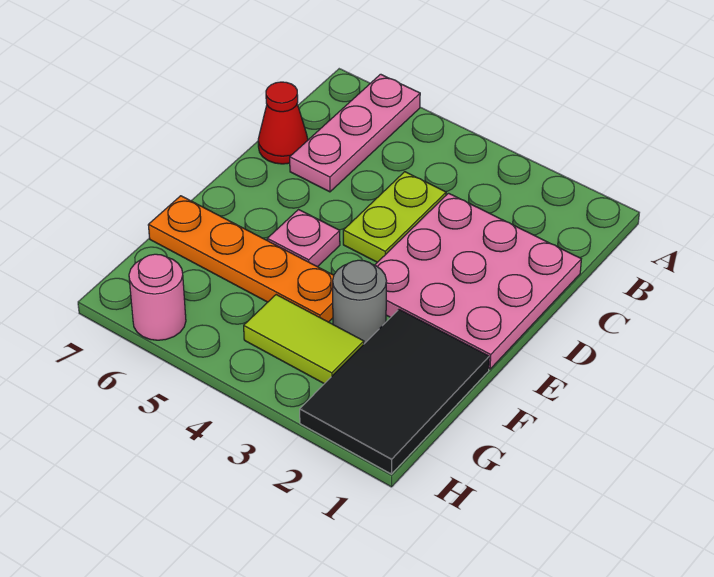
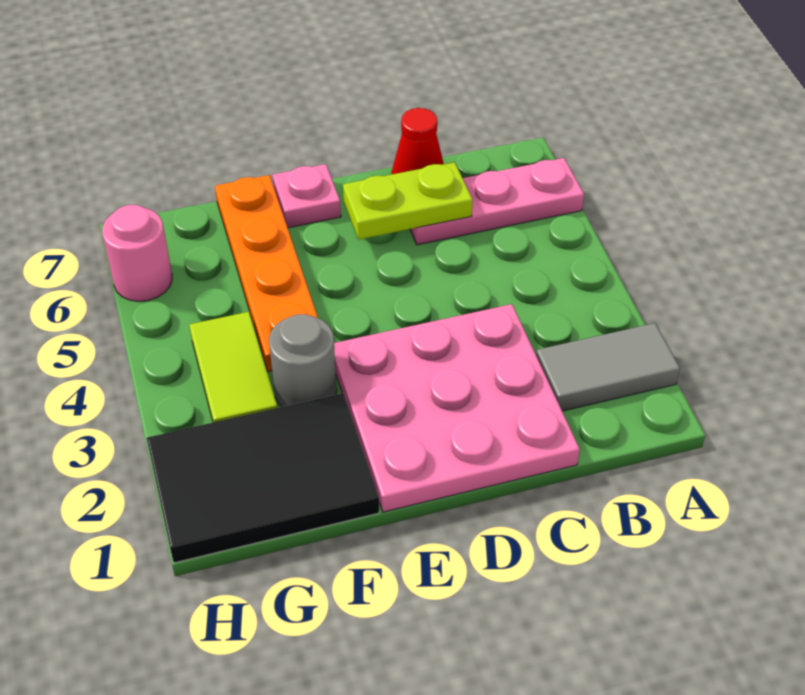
none -> grey 1x2 tile [536,323,680,411]
lime 1x2 plate [343,172,446,262] -> lime 1x2 plate moved to [343,162,473,240]
pink 1x1 plate [267,210,340,267] -> pink 1x1 plate moved to [272,164,341,228]

